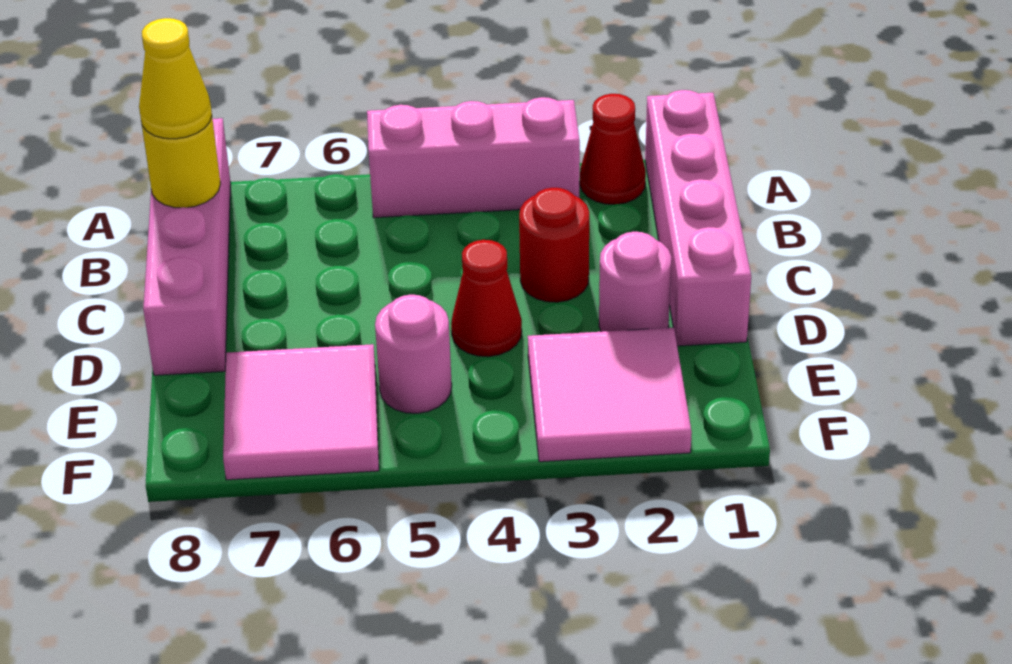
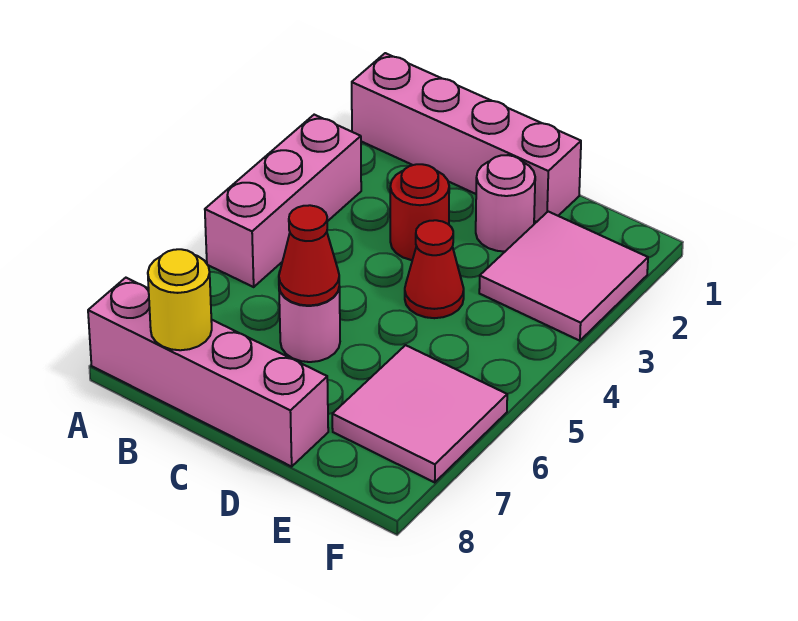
red 1x1 cone [580,94,646,204] -> red 1x1 cone moved to [279,205,339,306]
yellow 1x1 cone [139,18,212,139] -> none
pink 1x1 round brick [375,295,452,413] -> pink 1x1 round brick moved to [279,286,340,362]

